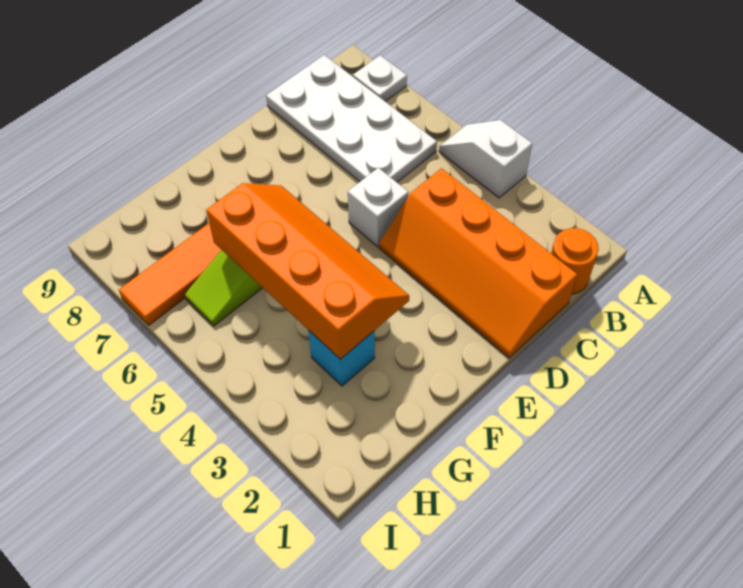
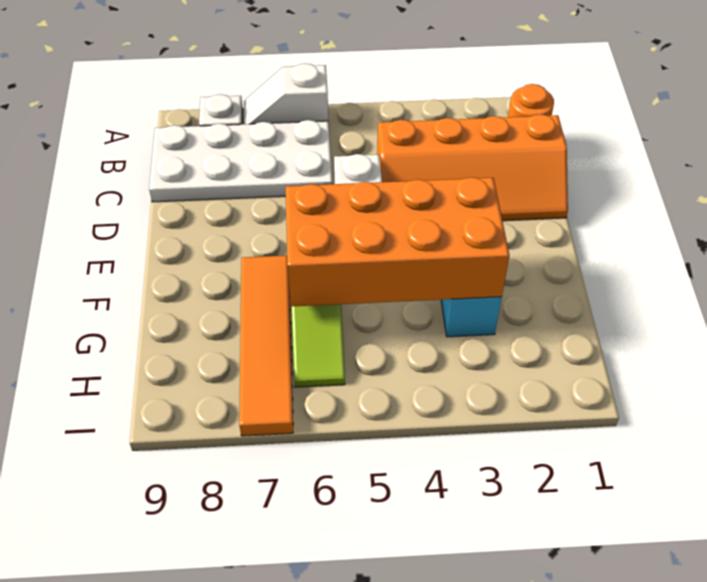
white 1x2 slope [439,120,532,198] -> white 1x2 slope moved to [244,64,328,124]
orange 2x4 slope [206,183,409,359] -> orange 2x4 brick [286,177,510,307]

